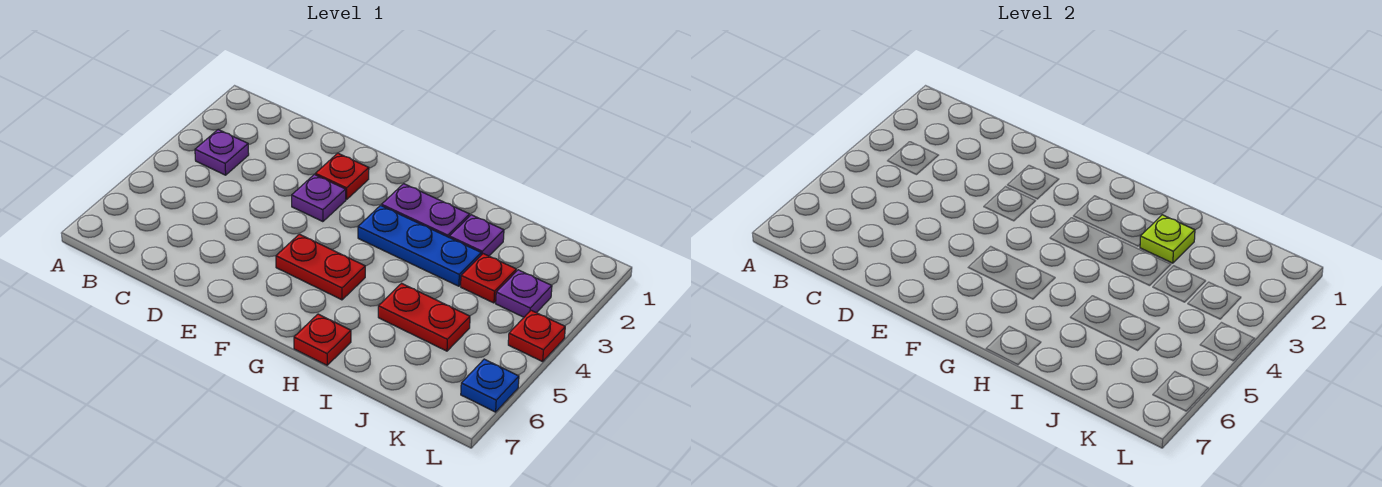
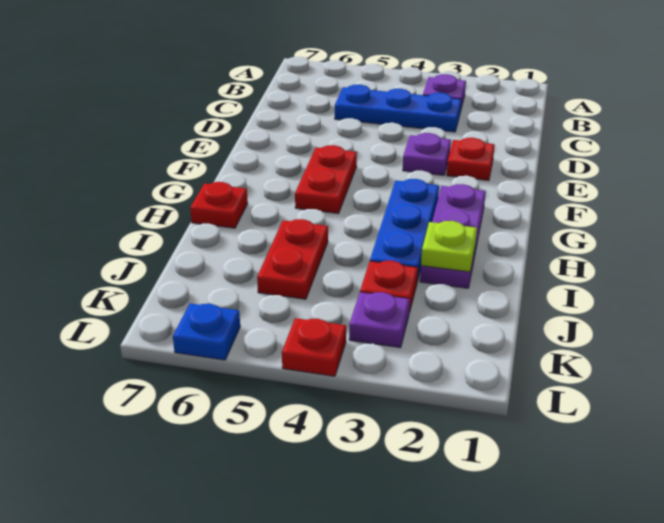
none -> blue 1x3 plate [335,85,461,132]

